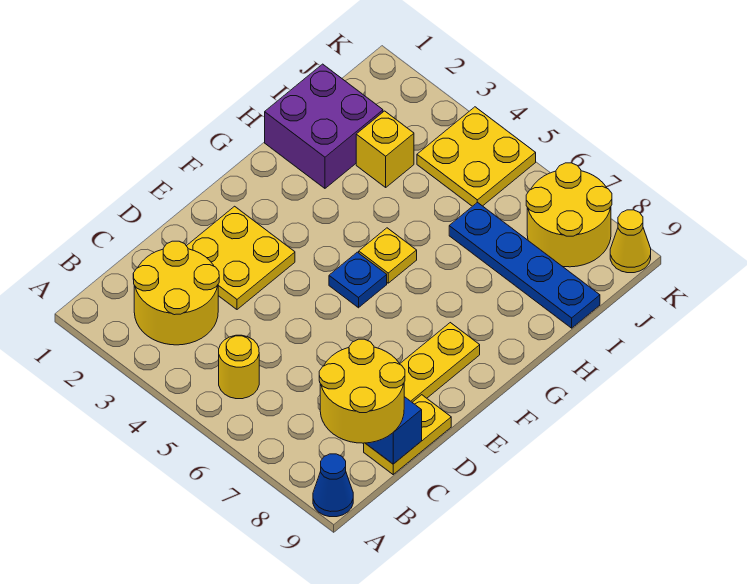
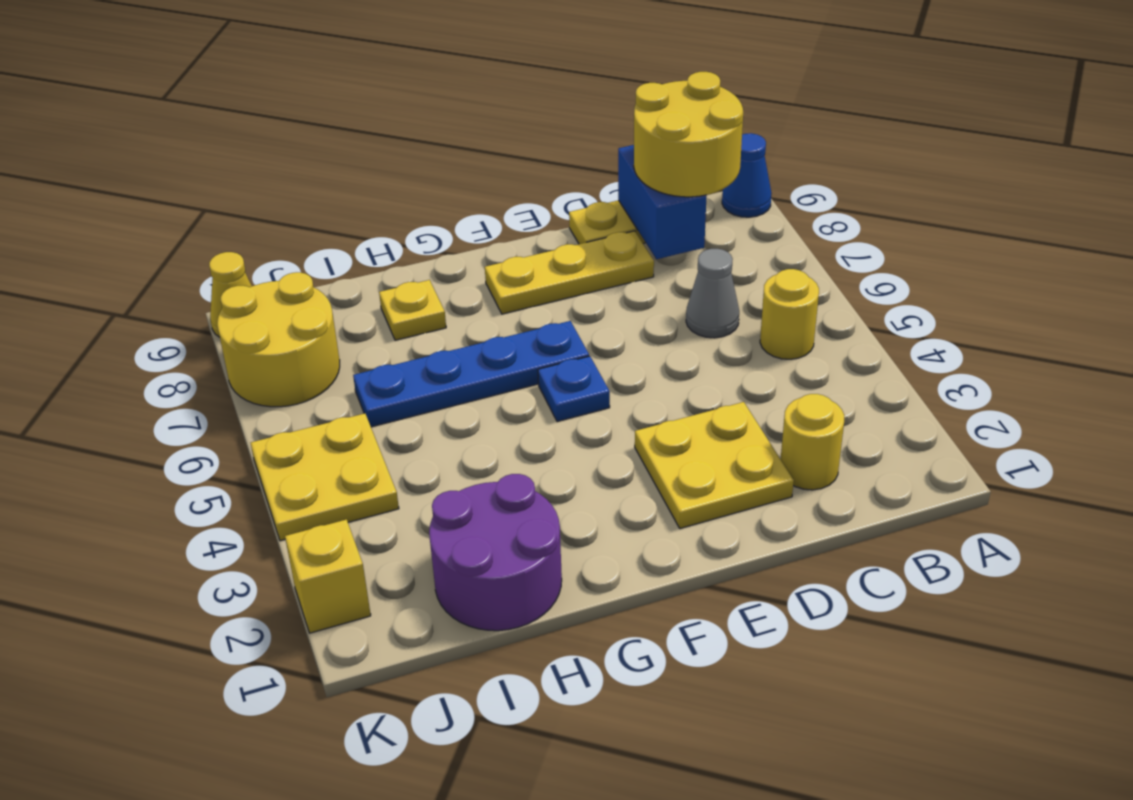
yellow 2x2 round brick [133,241,219,345] -> yellow 1x1 round brick [781,394,844,490]
none -> grey 1x1 cone [686,249,739,338]
yellow 1x1 plate [359,228,417,283] -> yellow 1x1 plate moved to [379,280,446,340]
purple 2x2 brick [265,64,383,188] -> purple 2x2 round brick [429,474,562,631]
yellow 1x1 brick [356,111,414,187] -> yellow 1x1 brick moved to [285,519,371,633]
blue 1x4 plate [449,202,600,328] -> blue 1x4 plate turned to [353,321,589,427]

